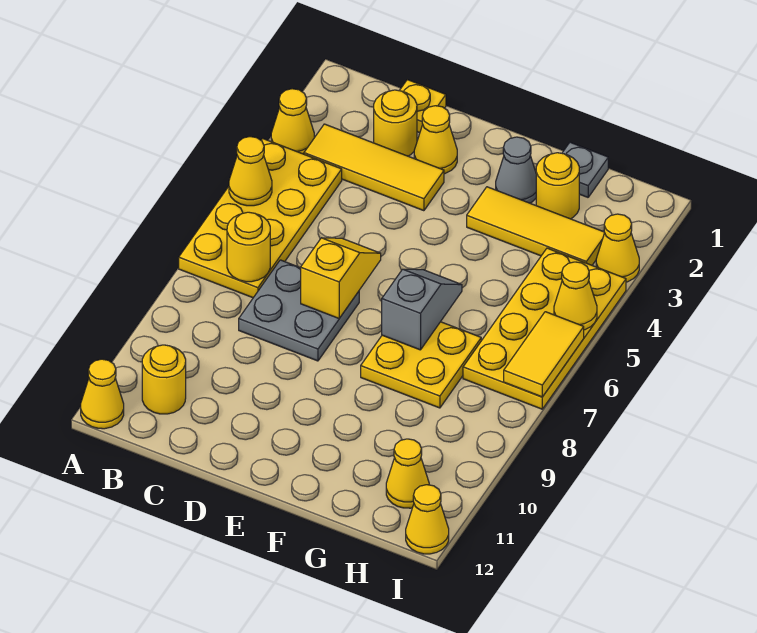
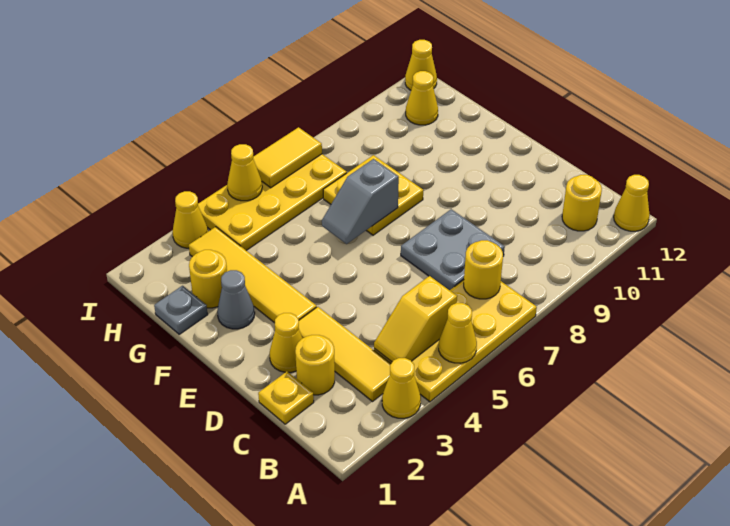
yellow 1x2 slope [301,238,381,318] -> yellow 1x2 slope moved to [374,276,457,362]
yellow 1x3 tile [467,187,605,265] -> yellow 1x4 tile [189,227,317,323]

